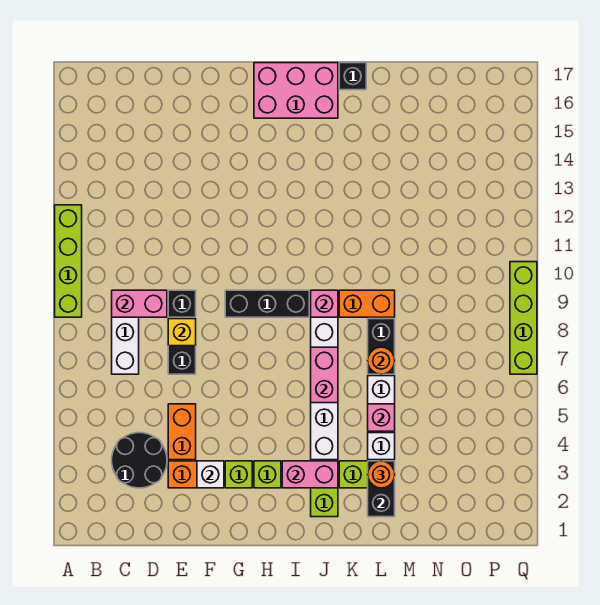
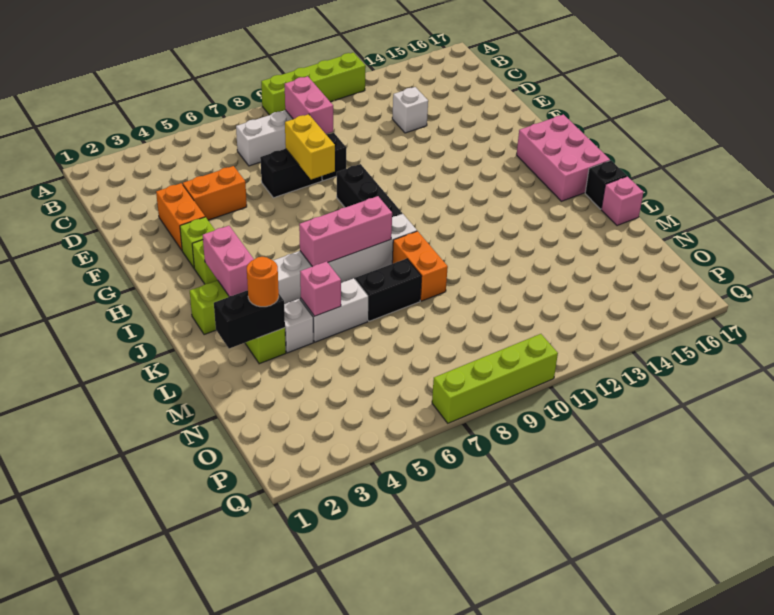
black 2x2 round brick [112,433,167,488] -> none
yellow 1x1 brick [168,319,196,346] -> yellow 1x2 brick [285,114,335,179]
white 1x1 brick [197,461,224,488] -> white 1x1 brick moved to [392,87,428,133]
pink 1x2 brick [311,347,338,403] -> pink 1x3 brick [299,196,392,267]
pink 1x1 brick [311,290,338,317] -> pink 1x1 brick moved to [601,176,643,226]
orange 1x1 round brick [368,347,395,374] -> none

